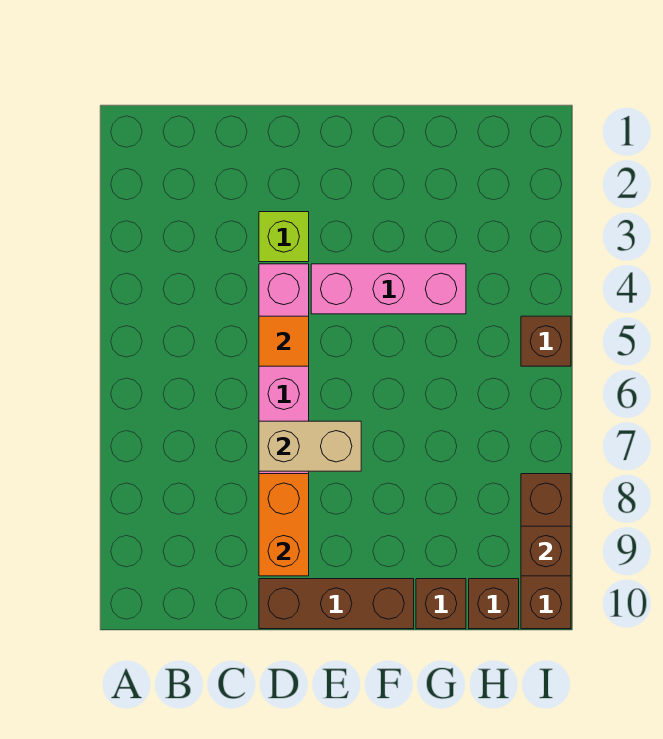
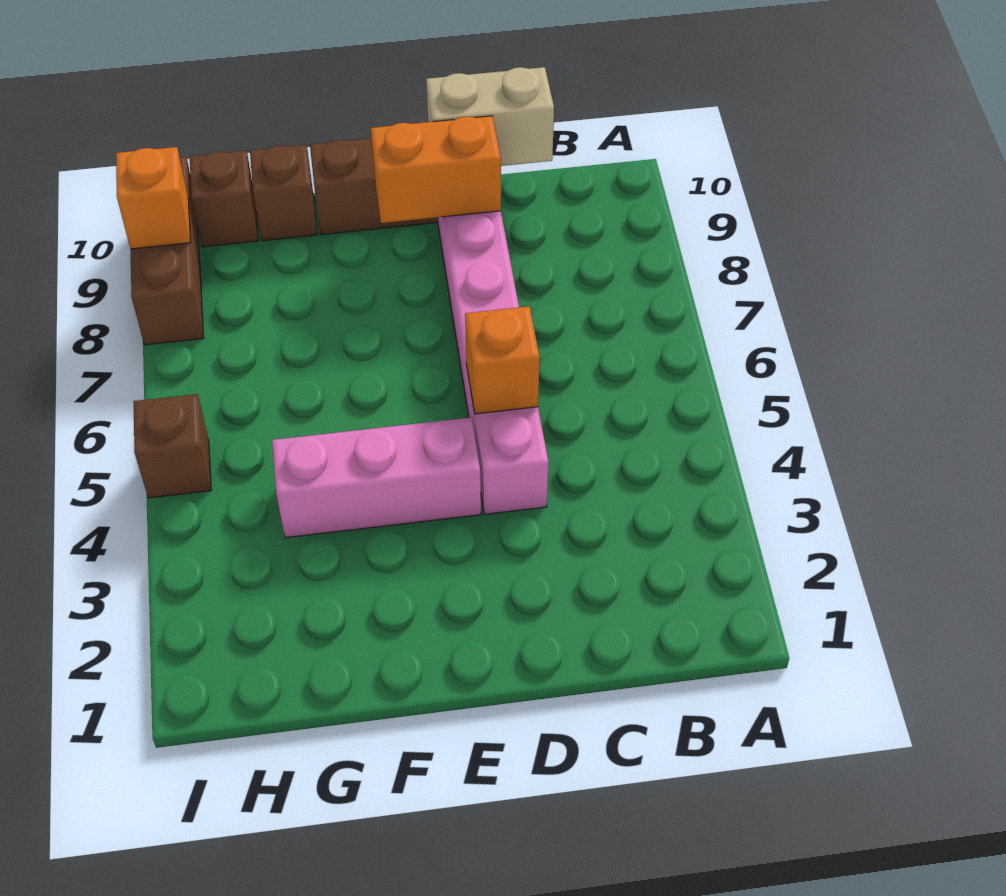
lime 1x1 brick [259,212,309,262] -> none
orange 1x1 tile [259,316,309,366] -> orange 1x1 brick [465,306,540,414]
tan 1x2 brick [259,421,361,471] -> tan 1x2 brick moved to [426,67,554,166]
orange 1x2 brick [259,474,309,576] -> orange 1x2 brick turned to [371,116,501,223]
brown 1x1 brick [521,526,571,576] -> orange 1x1 brick [116,147,190,249]

